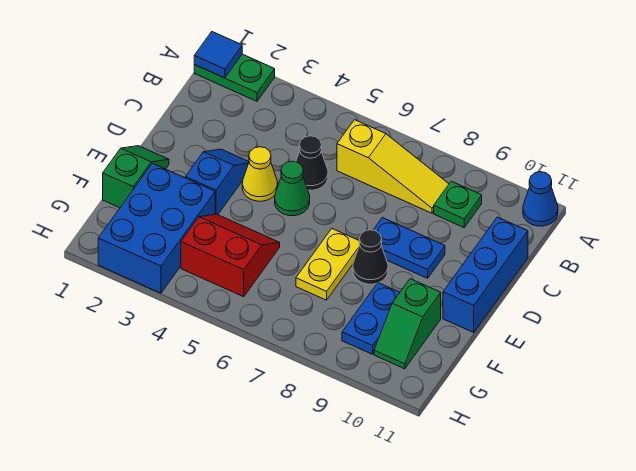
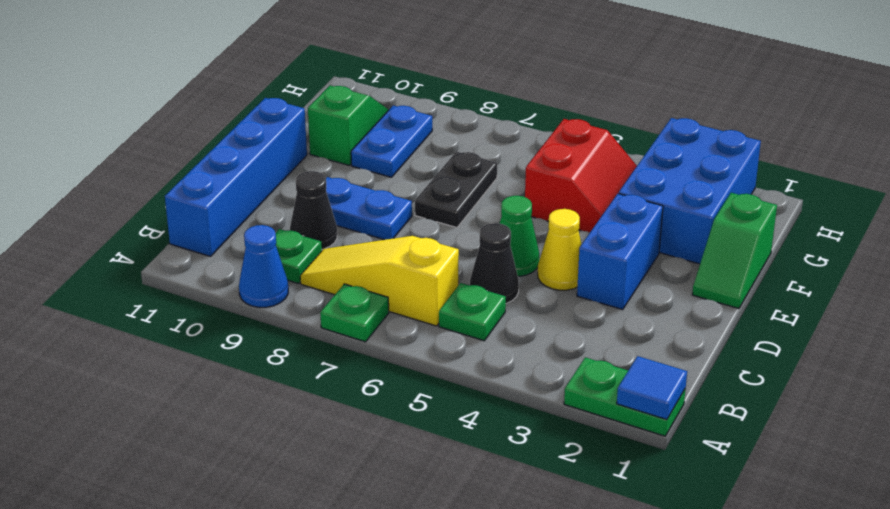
none -> green 1x1 plate [320,284,389,342]
blue 1x1 cone [523,172,558,226] -> blue 1x1 cone moved to [239,225,288,307]
none -> green 1x1 plate [439,283,506,341]
blue 1x3 brick [443,217,528,332] -> blue 1x4 brick [165,98,307,256]
blue 1x2 slope [185,149,249,215] -> blue 1x2 brick [577,194,663,309]
yellow 1x2 plate [296,229,360,300] -> black 1x2 plate [415,151,497,228]
black 1x1 cone [353,230,388,284] -> black 1x1 cone moved to [290,171,337,249]
red 2x2 slope [181,214,280,297] -> red 2x2 slope turned to [525,119,637,232]

